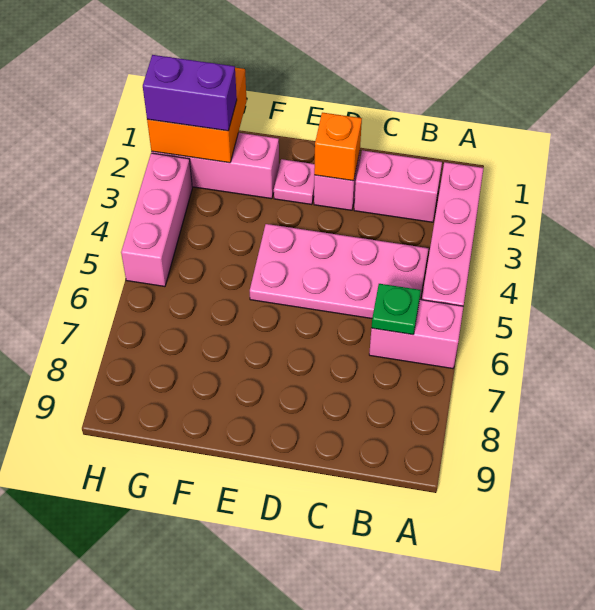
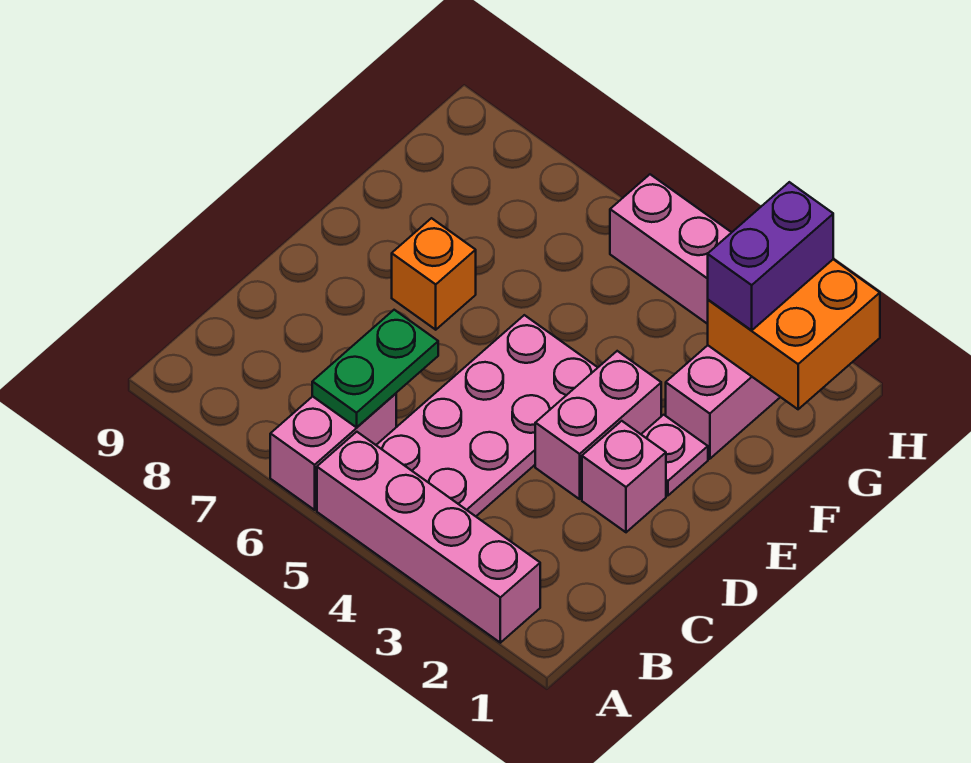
pink 1x2 brick [354,150,442,222] -> pink 1x2 brick moved to [535,351,661,499]
green 1x1 plate [372,284,421,335] -> green 1x2 plate [312,310,438,427]
orange 1x1 brick [314,113,362,181] -> orange 1x1 brick moved to [392,218,476,330]

